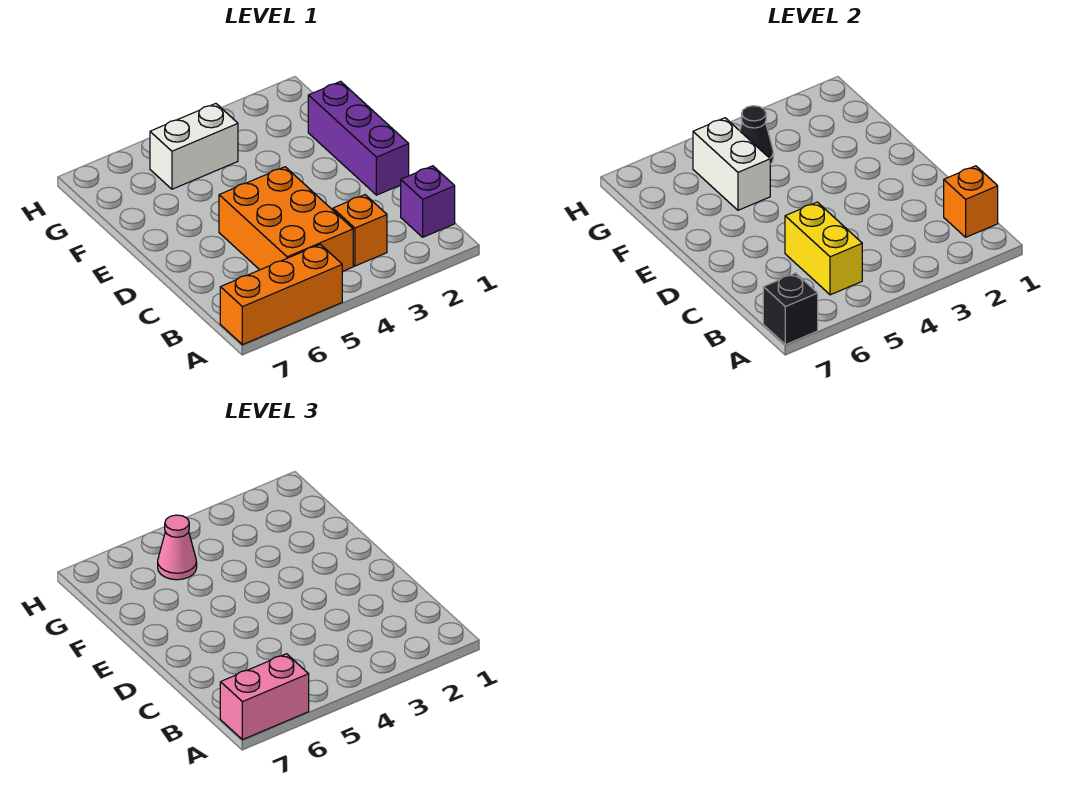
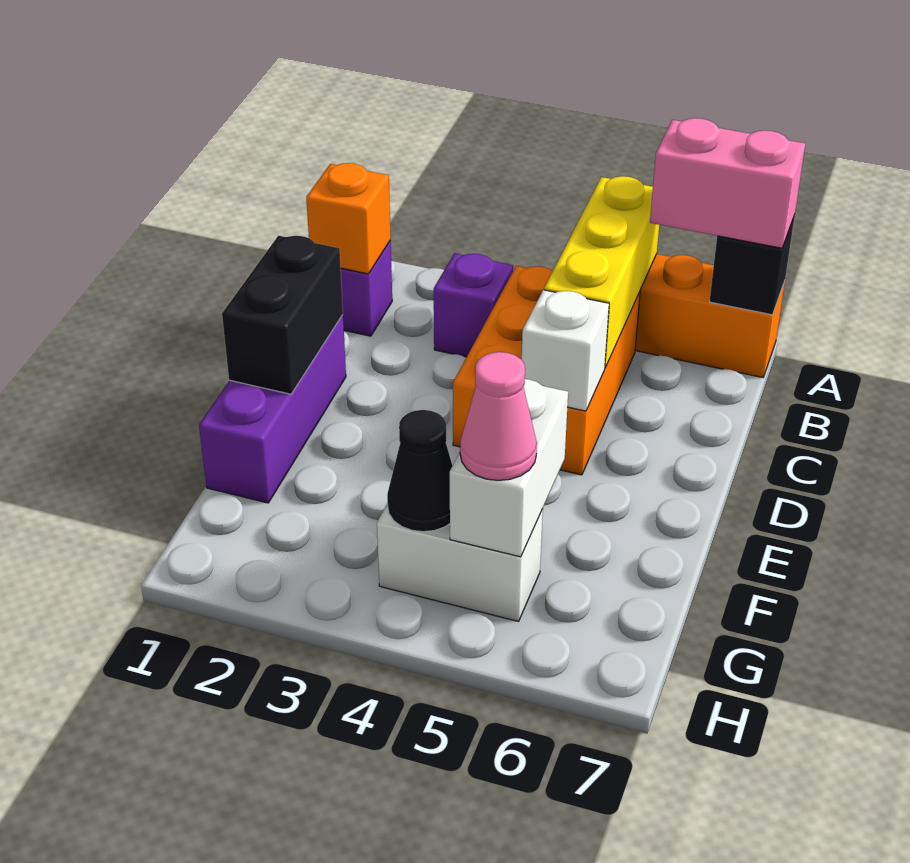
orange 1x1 brick [333,195,387,266] -> purple 1x1 brick [434,253,513,357]
yellow 1x2 brick [785,202,862,295] -> yellow 1x3 brick [544,176,659,368]
none -> black 1x2 brick [222,236,343,394]
none -> white 1x1 brick [522,290,609,411]

